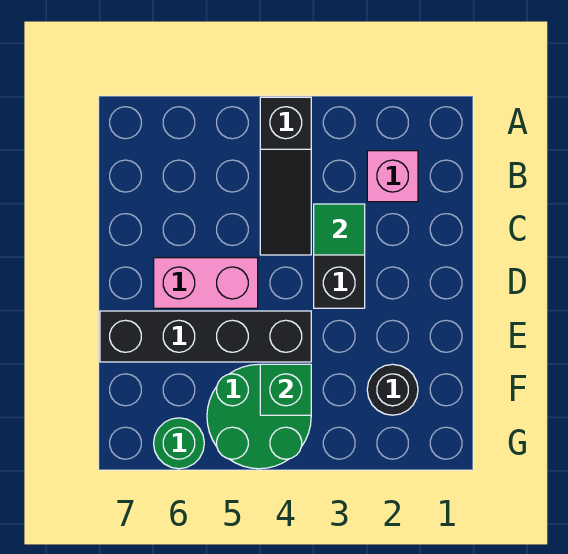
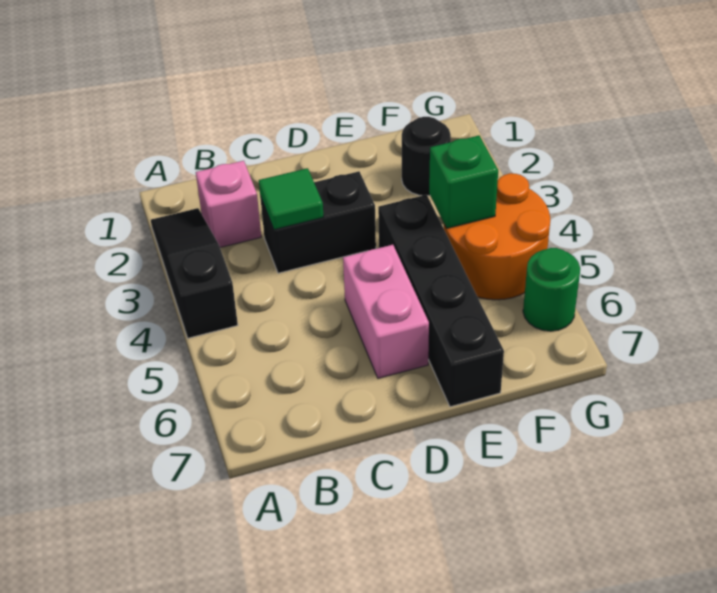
black 1x3 slope [260,97,311,255] -> black 1x3 slope turned to [151,208,238,338]
green 2x2 round brick [207,364,311,469] -> orange 2x2 round brick [444,173,550,300]

